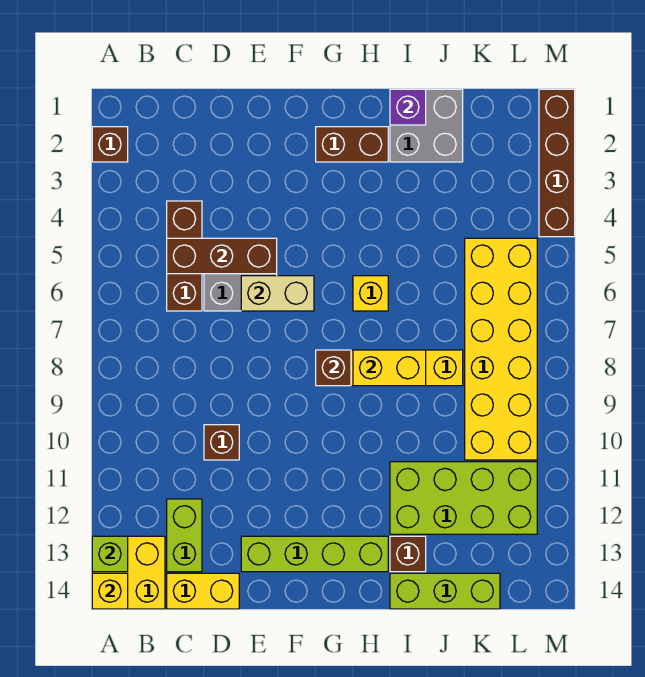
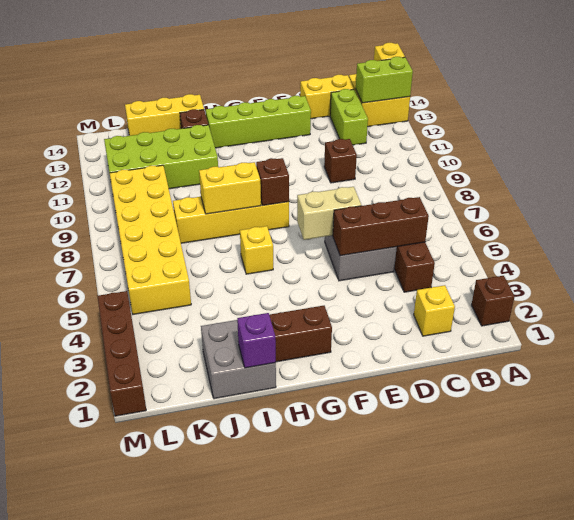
lime 1x1 brick [92,536,128,572] -> lime 1x2 brick [356,57,413,103]
none -> yellow 1x1 brick [414,285,455,336]
lime 1x3 brick [390,573,500,609] -> yellow 1x3 brick [125,94,204,136]

